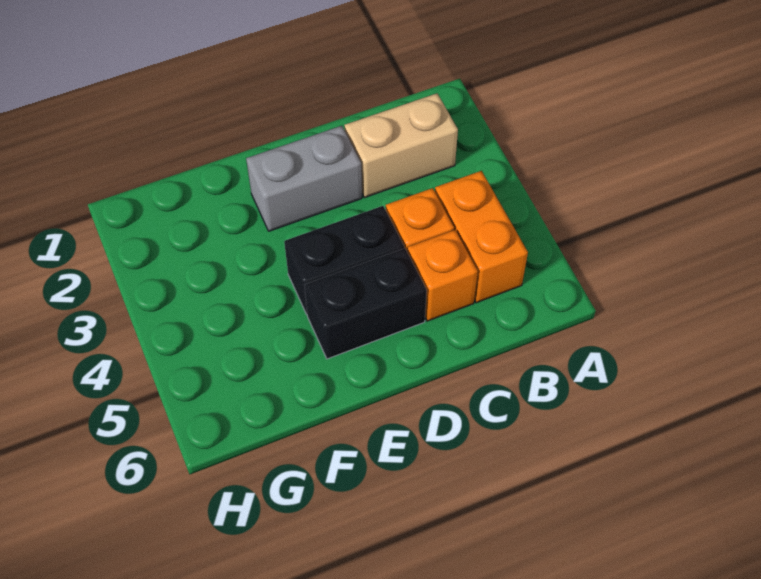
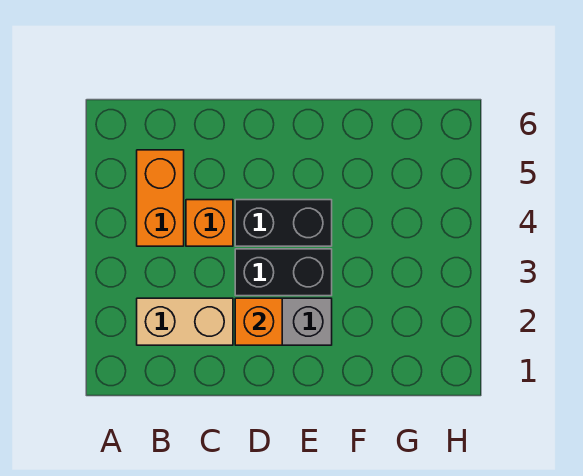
orange 1x1 brick [407,230,478,321] -> orange 1x1 brick moved to [235,298,282,345]
black 1x2 brick [305,248,427,359] -> black 1x2 brick moved to [235,249,332,296]

